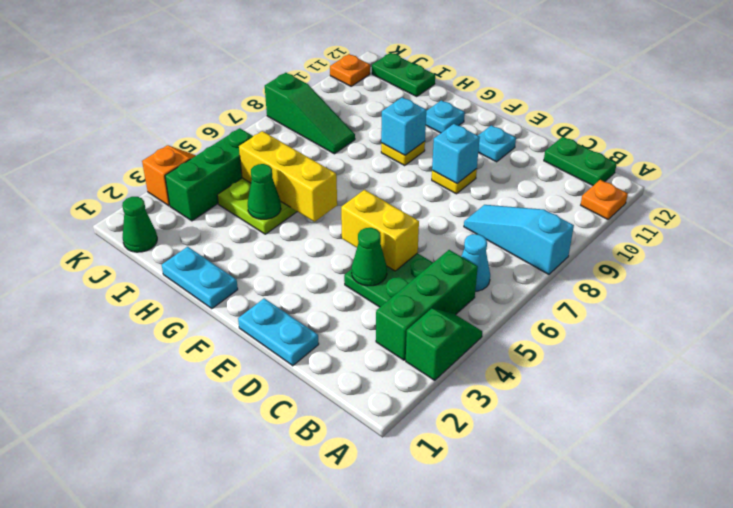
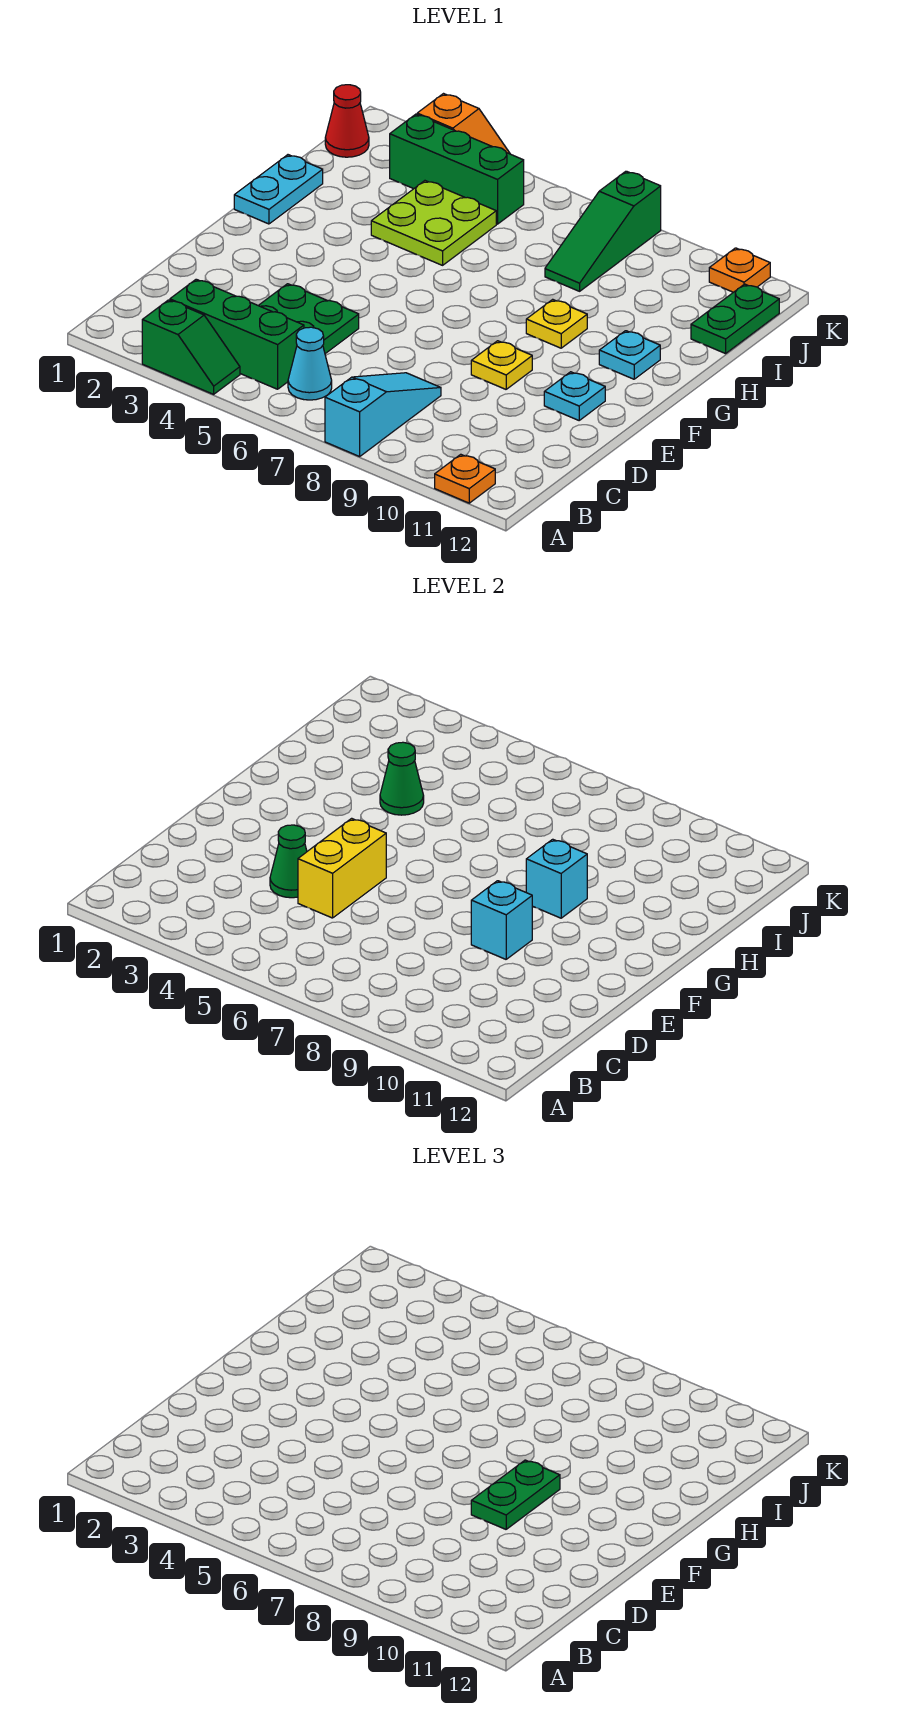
green 1x2 plate [544,137,617,185] -> green 1x2 plate moved to [471,1460,560,1529]
cyan 1x2 plate [238,298,319,366] -> none
yellow 1x3 brick [239,131,337,222] -> none
green 1x1 cone [122,197,157,252] -> red 1x1 cone [325,85,369,157]

